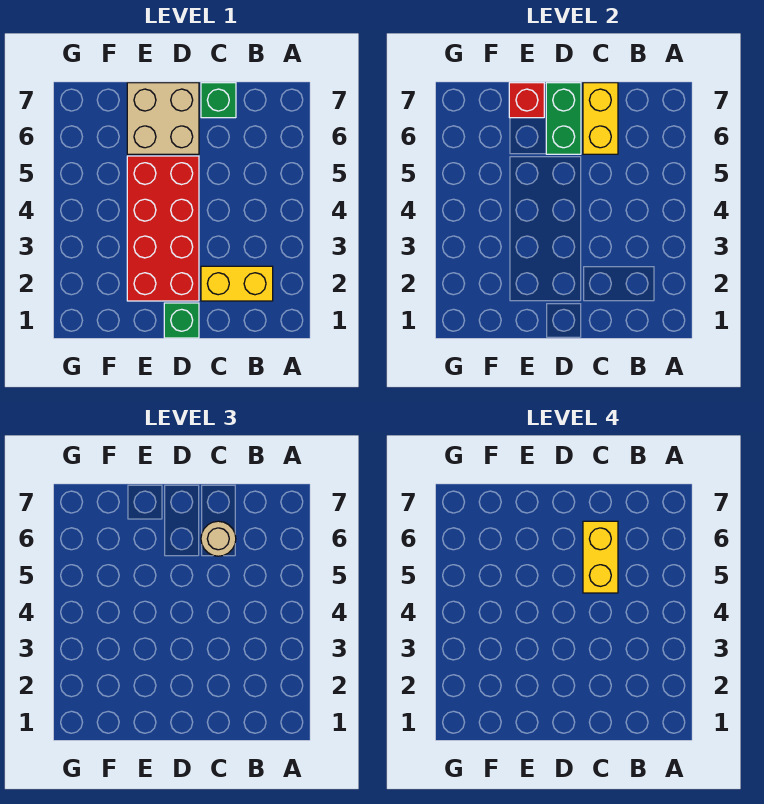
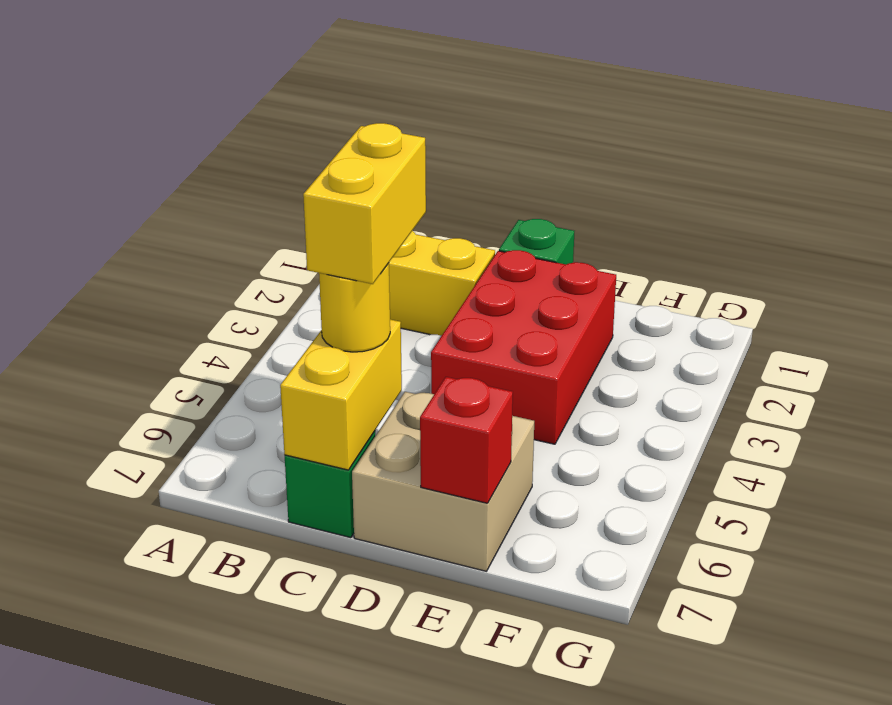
tan 1x1 round brick [201,521,236,556] -> yellow 1x1 round brick [319,263,390,352]
red 2x4 brick [127,156,199,301] -> red 2x3 brick [431,250,616,444]
green 1x2 brick [546,83,581,154] -> none

